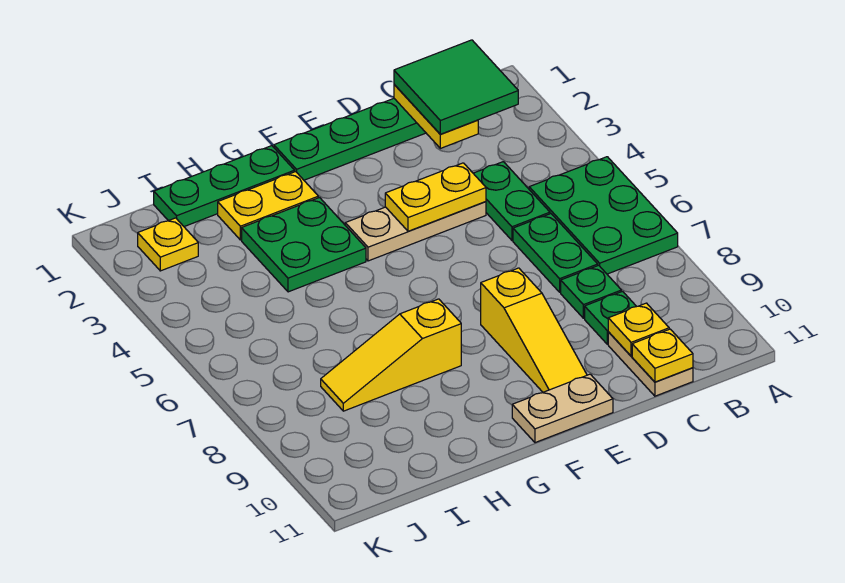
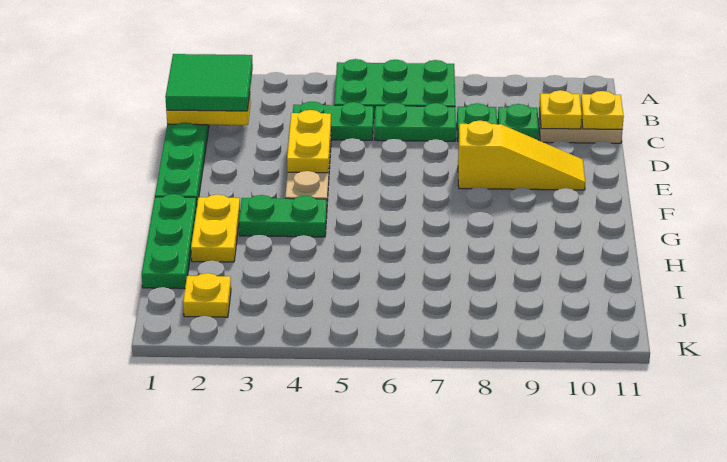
tan 1x2 plate [512,374,613,443] -> none
green 2x2 plate [242,198,366,292] -> green 1x2 plate [239,195,327,237]
yellow 1x3 slope [321,299,461,411] -> none

